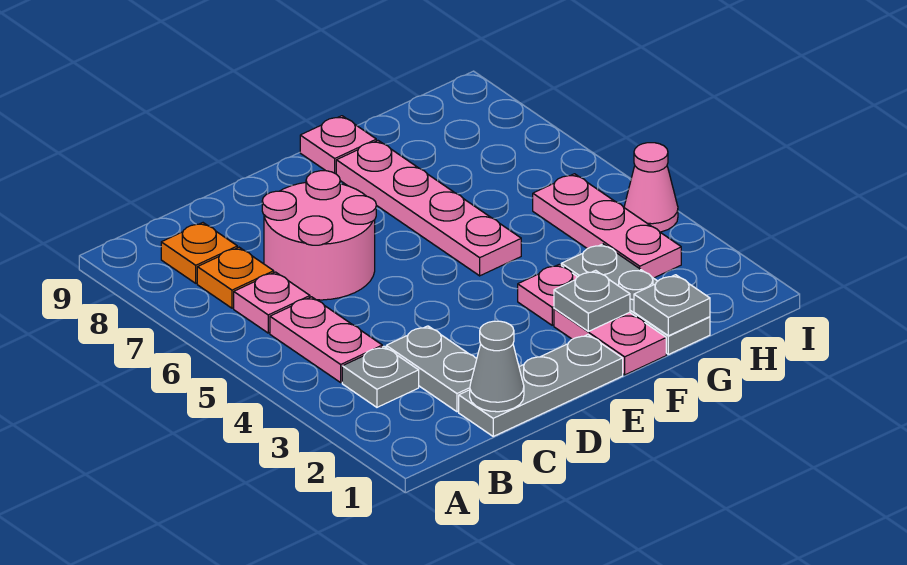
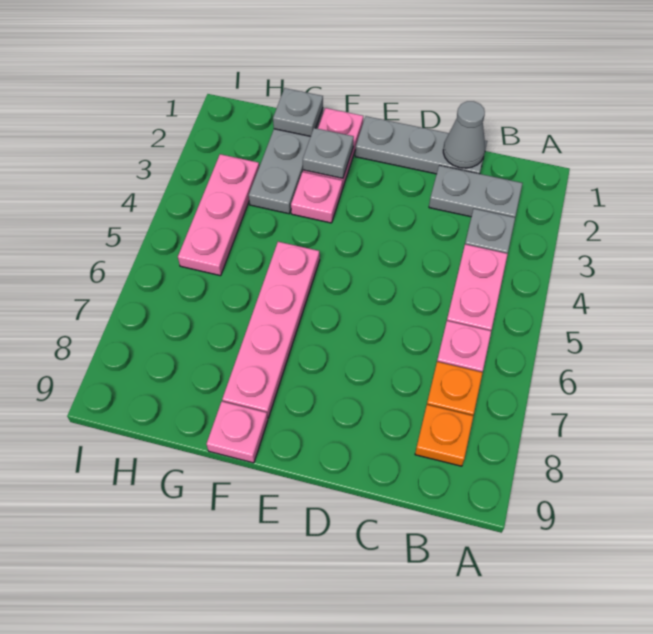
grey 1x2 plate [386,326,477,412] -> grey 1x2 plate turned to [429,165,523,217]
pink 2x2 round brick [262,171,376,300] -> none
pink 1x1 cone [624,143,678,232] -> none

